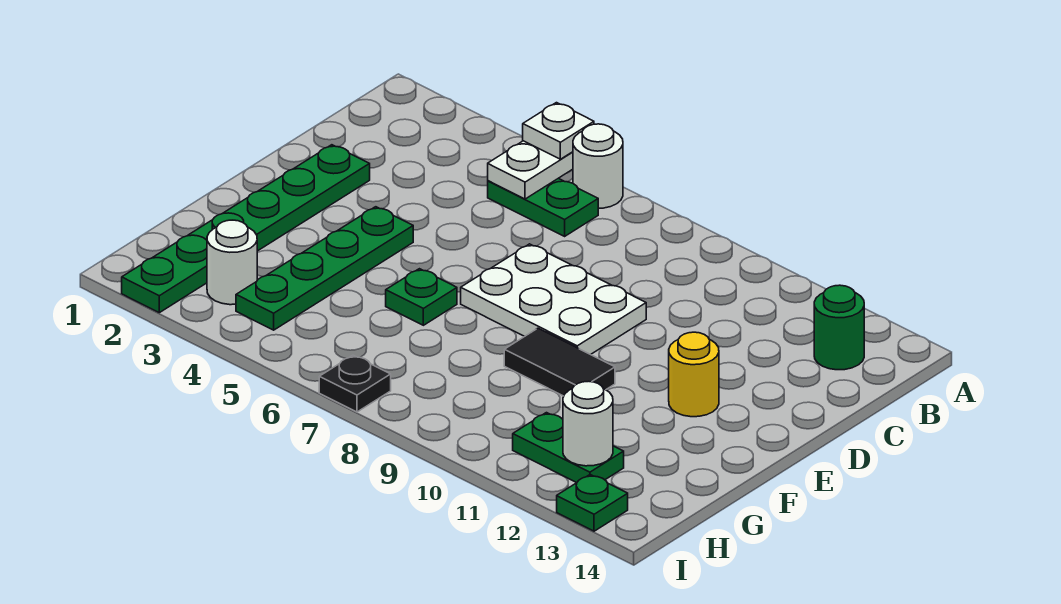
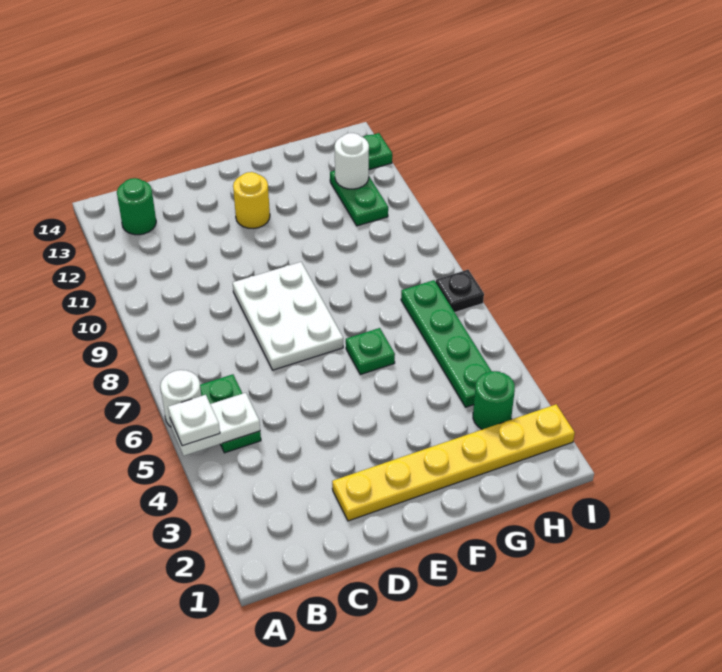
green 1x6 plate [122,145,370,313] -> yellow 1x6 plate [332,404,575,521]
green 1x4 plate [236,207,413,330] -> green 1x4 plate turned to [401,280,491,407]
black 1x2 tile [504,328,615,396] -> none
white 1x1 round brick [207,220,257,305] -> green 1x1 round brick [473,371,515,429]

